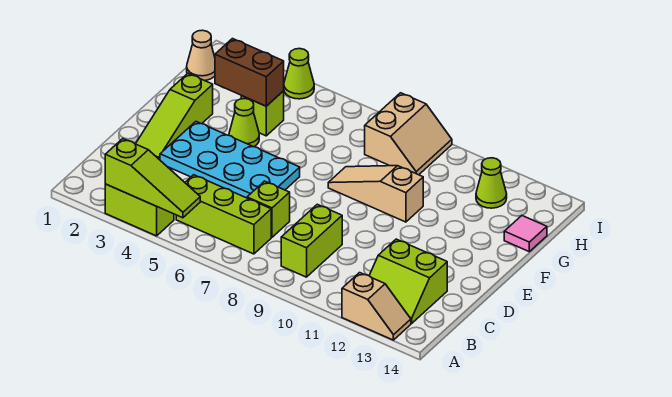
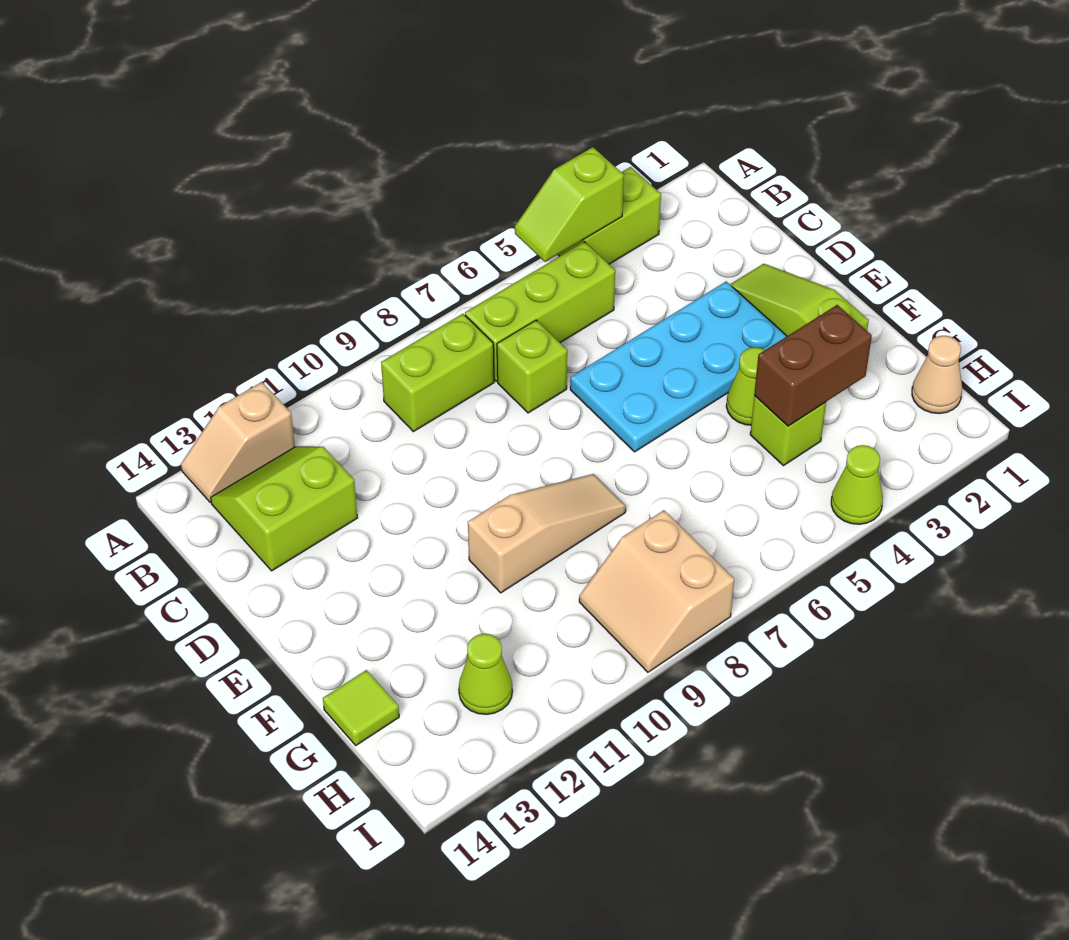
lime 1x3 slope [105,139,200,218] -> lime 1x2 slope [515,147,624,262]
lime 1x2 brick [281,204,342,277] -> lime 1x2 brick turned to [381,314,494,432]
pink 1x1 tile [504,216,547,252] -> lime 1x1 tile [323,670,399,745]

